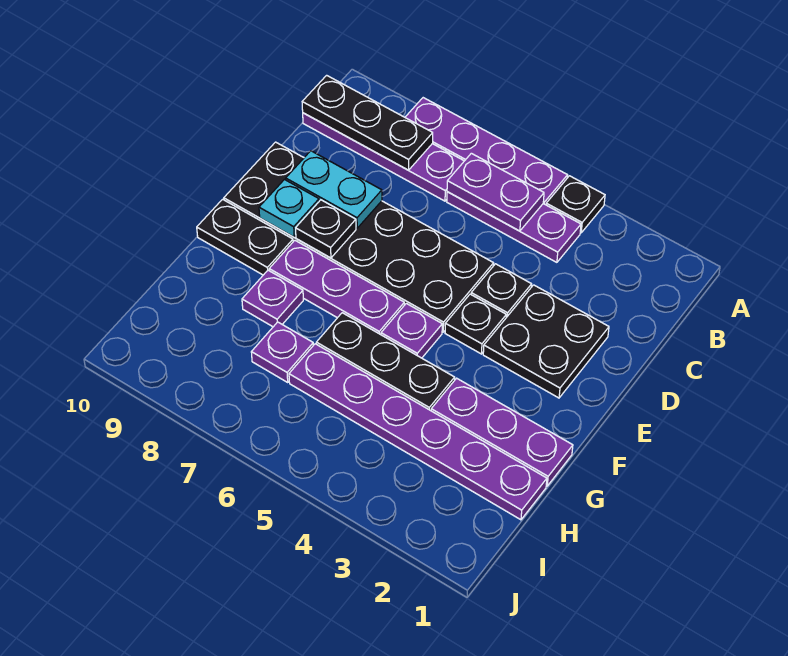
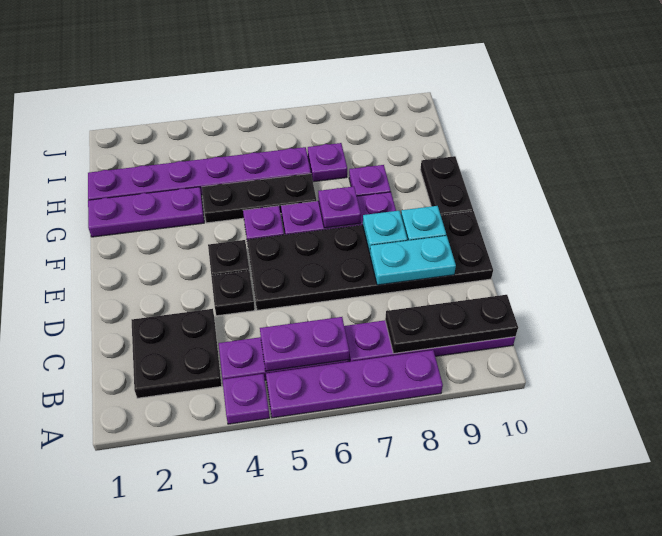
black 1x1 plate [546,176,605,233] -> purple 1x1 plate [222,374,270,424]
black 2x2 plate [483,285,609,398] -> black 2x2 plate moved to [132,309,222,398]
black 1x1 plate [296,200,356,258] -> cyan 1x1 plate [363,211,407,253]
none -> purple 1x1 plate [318,186,361,228]
black 1x2 plate [197,199,293,275] -> black 1x2 plate turned to [420,156,473,215]

